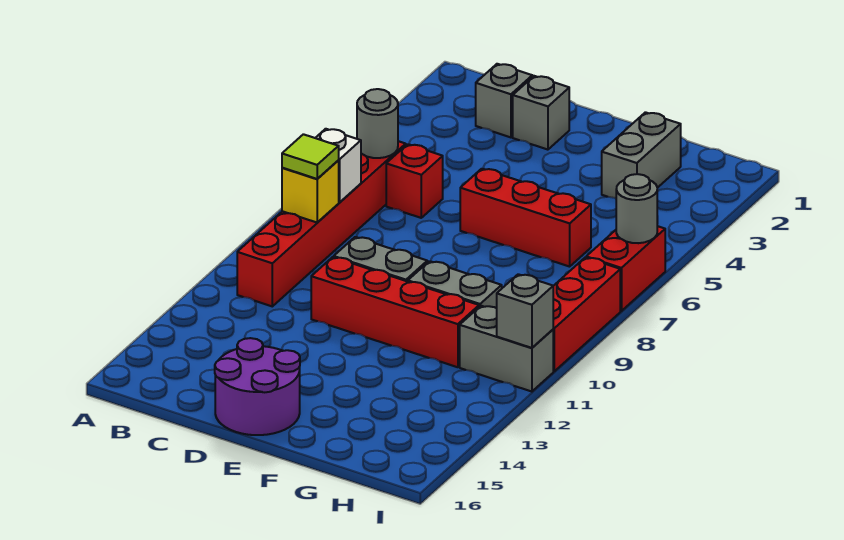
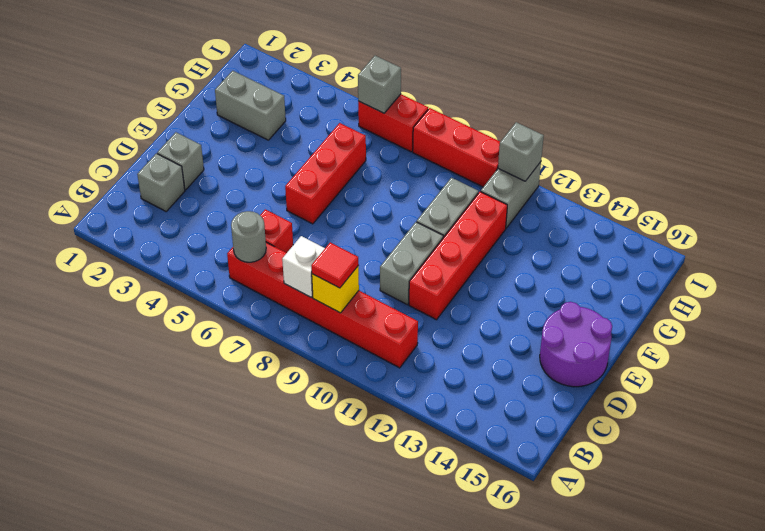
lime 1x1 tile [282,134,339,179] -> red 1x1 tile [311,243,359,288]
grey 1x1 round brick [616,174,657,243] -> grey 1x1 brick [358,56,401,113]

